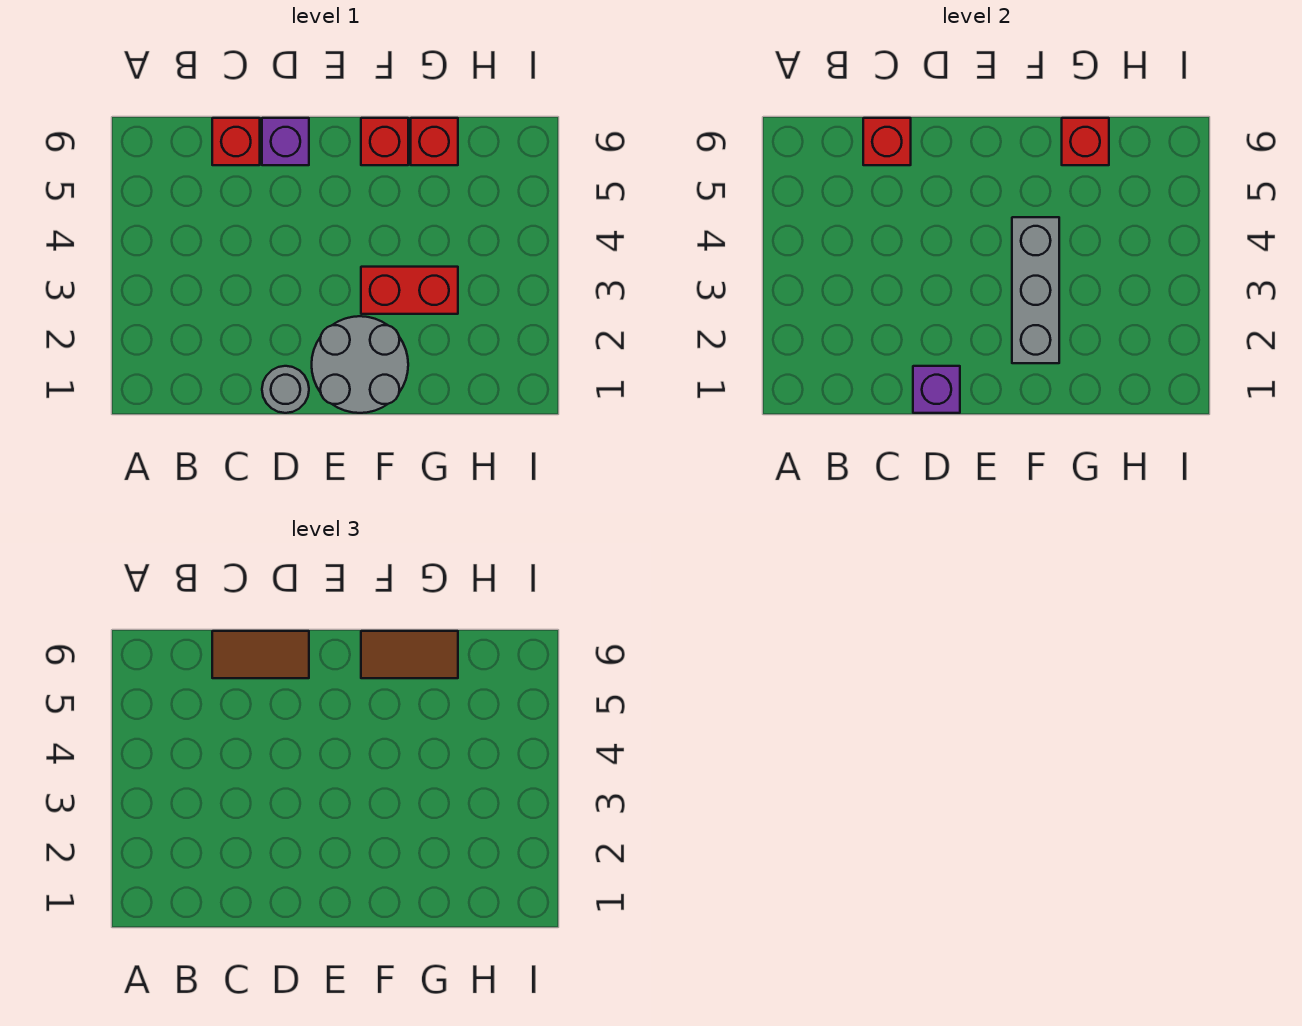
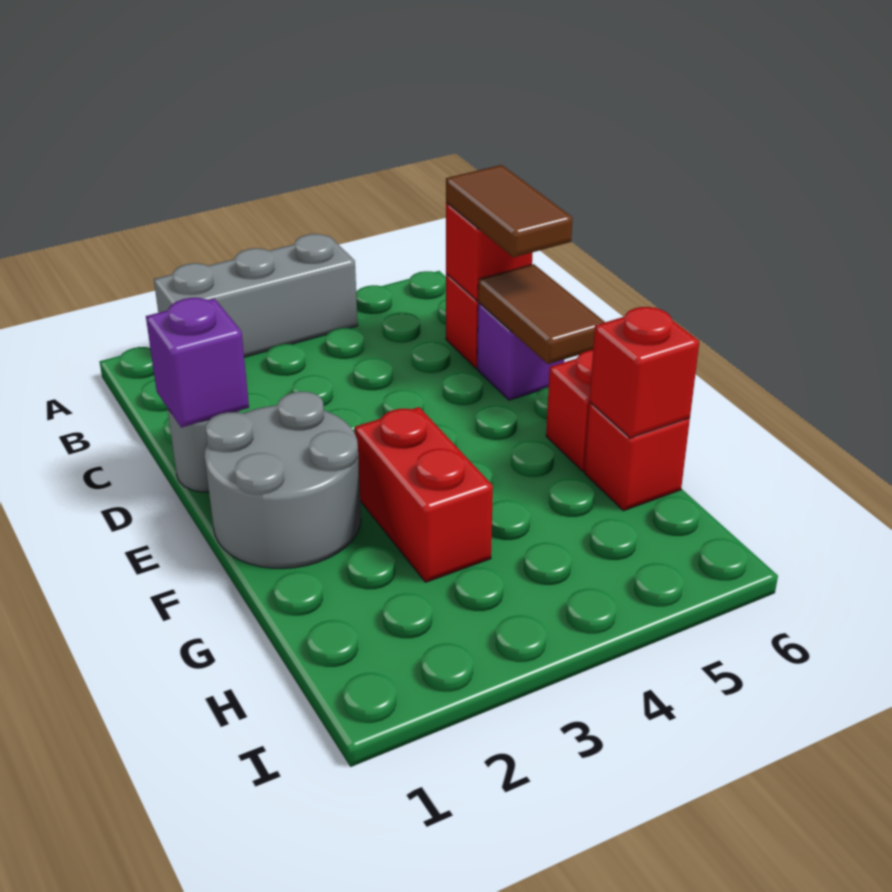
grey 1x3 brick [1012,217,1059,363] -> grey 1x3 brick moved to [154,234,358,357]
brown 1x2 tile [361,631,458,678] -> brown 1x2 tile moved to [478,264,605,364]

